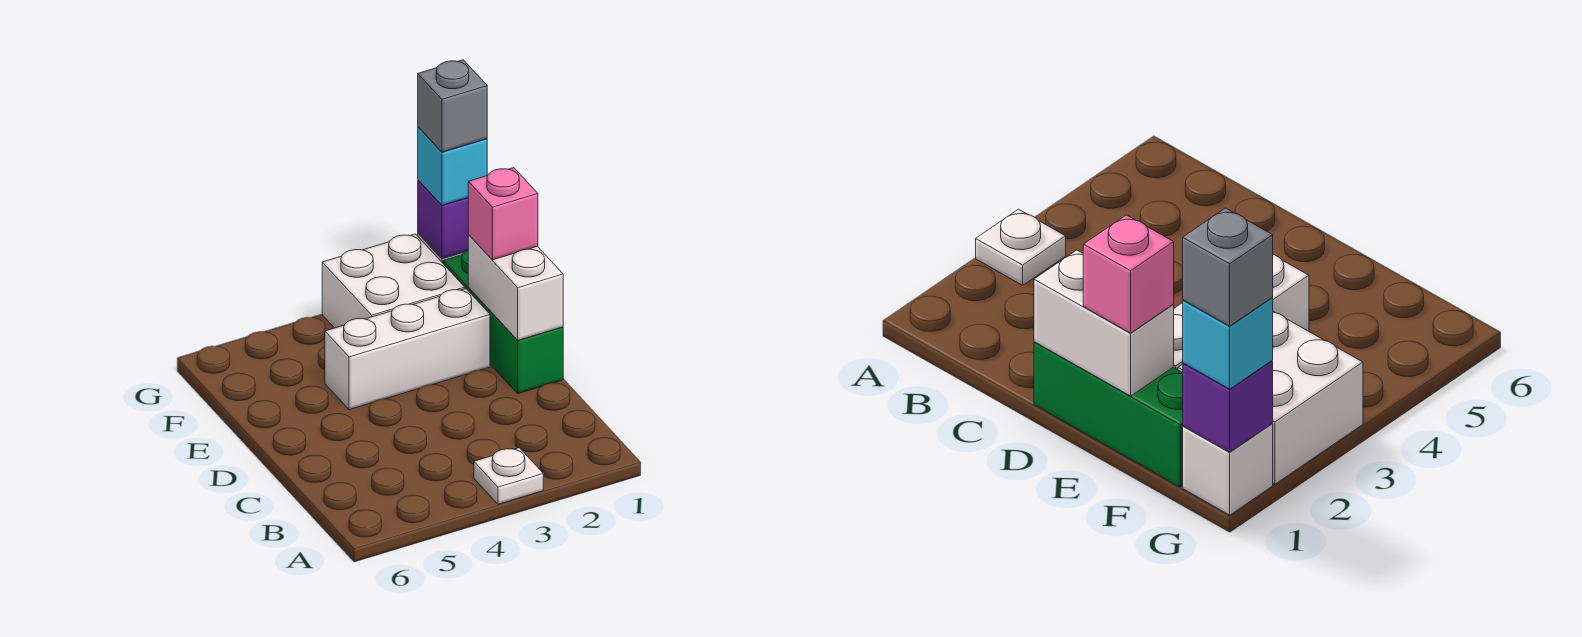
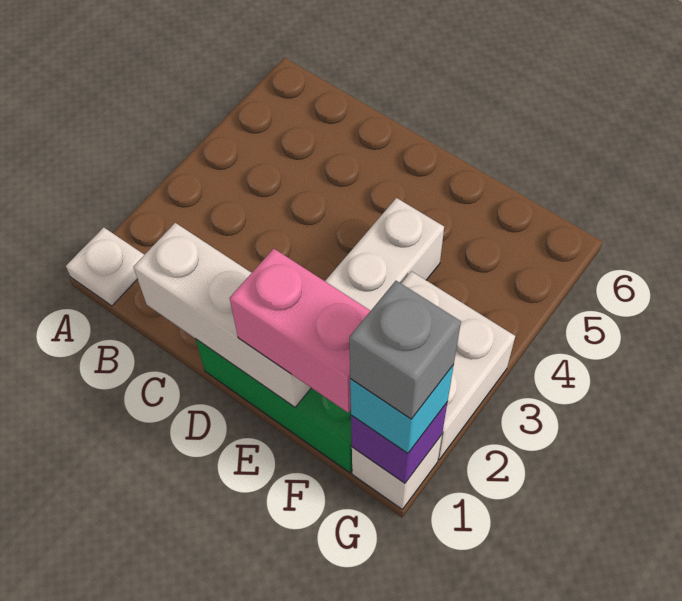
white 1x1 plate [474,448,543,504] -> white 1x1 plate moved to [66,227,144,306]
white 1x2 brick [468,235,563,340] -> white 1x3 brick [133,223,311,407]
pink 1x1 brick [468,168,538,260] -> pink 1x2 brick [230,249,370,413]

